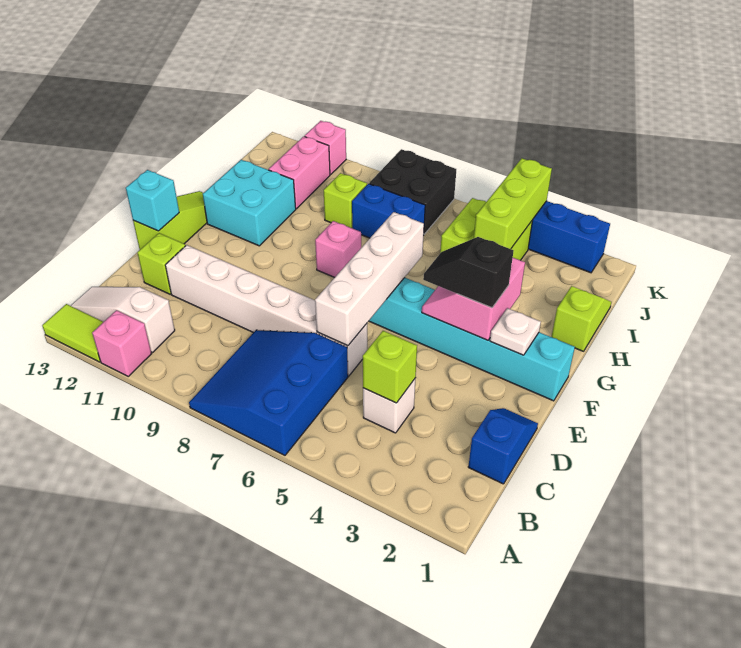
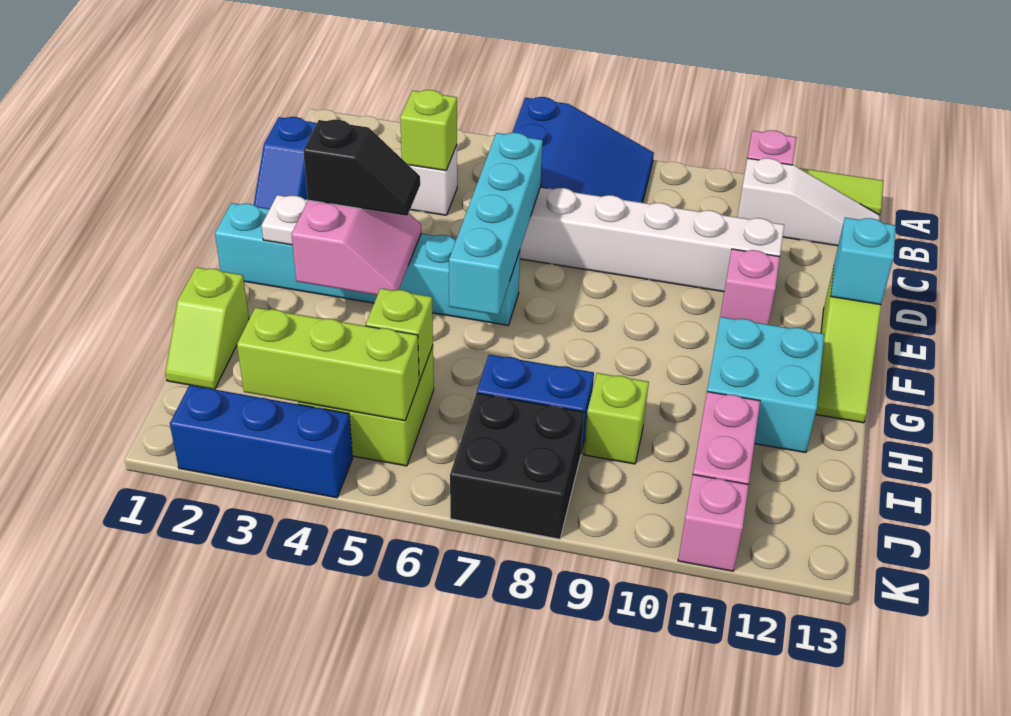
white 1x4 brick [315,212,424,346] -> cyan 1x4 brick [449,133,543,315]
lime 1x1 brick [137,233,186,294] -> lime 1x1 brick moved to [366,288,433,381]
pink 1x1 brick [315,221,361,277] -> pink 1x1 brick moved to [720,249,780,324]
lime 1x3 brick [474,158,552,249] -> lime 1x3 brick turned to [237,307,419,421]

